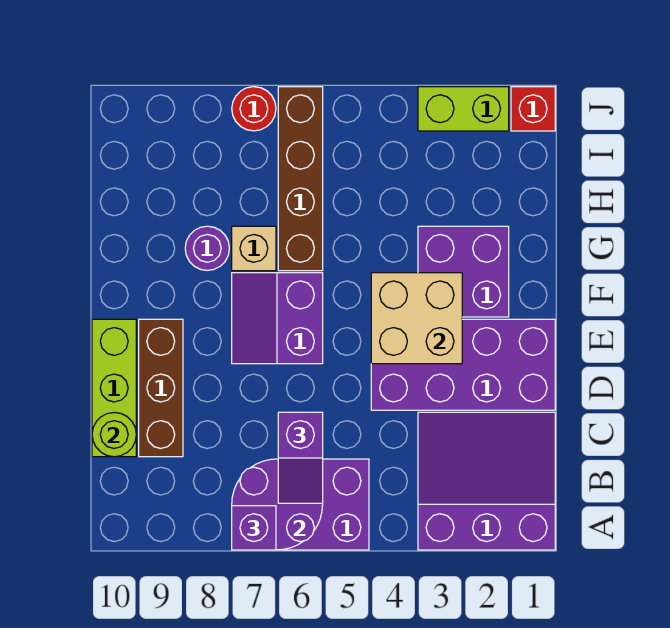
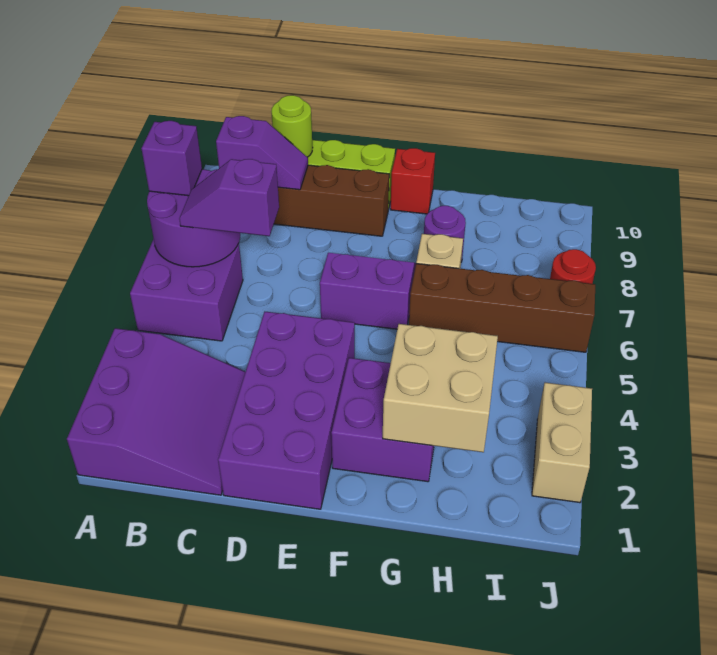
none -> purple 1x2 slope [216,116,308,190]
tan 2x2 brick [371,273,462,364] -> tan 2x2 brick moved to [383,324,498,452]
red 1x1 brick [511,87,555,131] -> red 1x1 brick moved to [391,148,435,214]
lime 1x2 brick [418,87,509,131] -> tan 1x2 brick [532,383,592,503]

